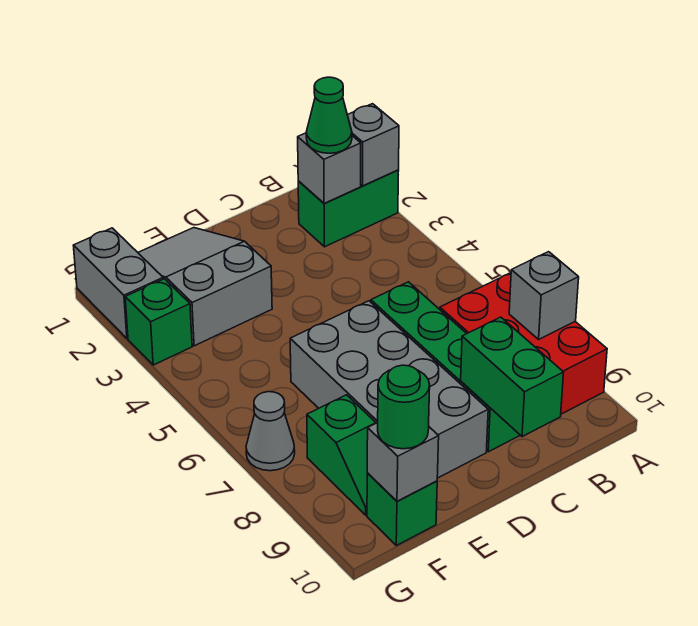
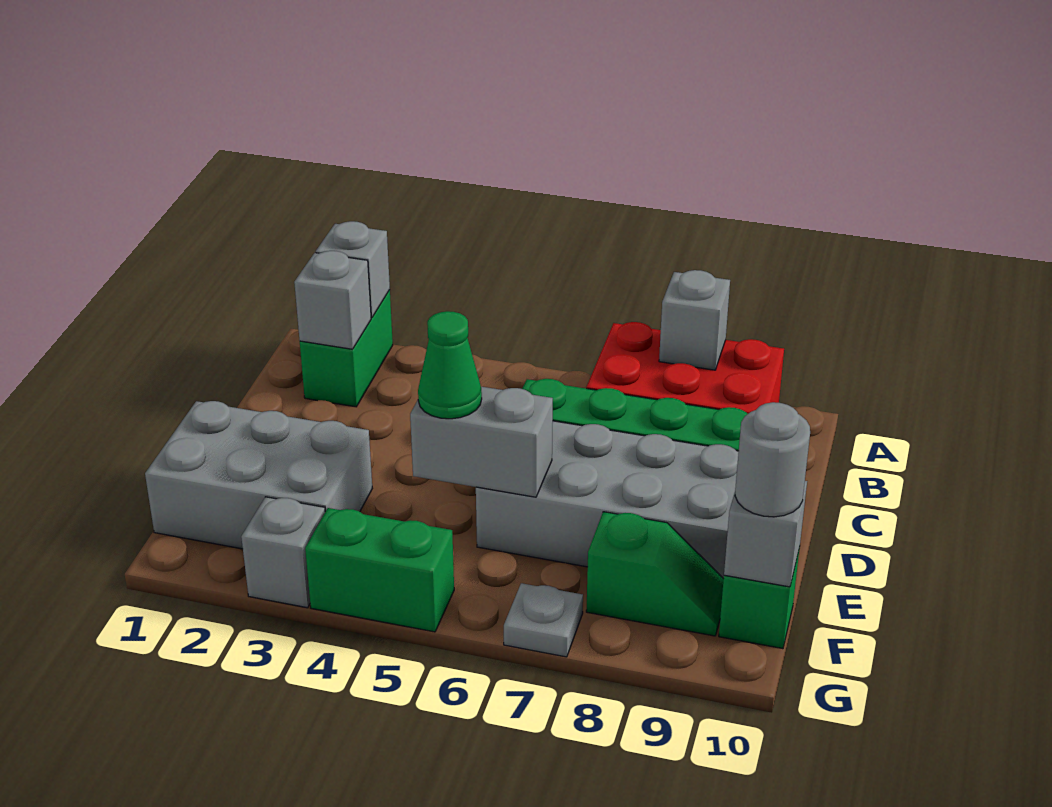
green 1x1 cone [306,77,352,153] -> green 1x1 cone moved to [418,311,482,419]
green 1x2 brick [461,317,564,437] -> green 1x2 brick moved to [305,508,454,632]
grey 2x3 slope [138,228,272,346] -> grey 2x3 brick [145,401,372,549]
green 1x1 round brick [378,365,430,449] -> grey 1x1 round brick [735,402,810,517]
grey 1x2 brick [73,228,163,338] -> grey 1x2 brick moved to [410,387,553,497]
green 1x1 brick [125,279,192,365] -> grey 1x1 brick [241,497,325,608]
grey 1x1 cone [246,392,295,471] -> grey 1x1 plate [504,583,583,657]

